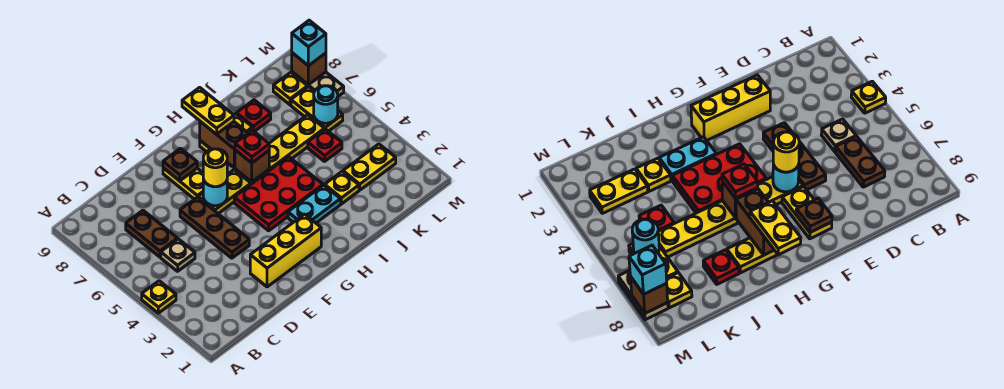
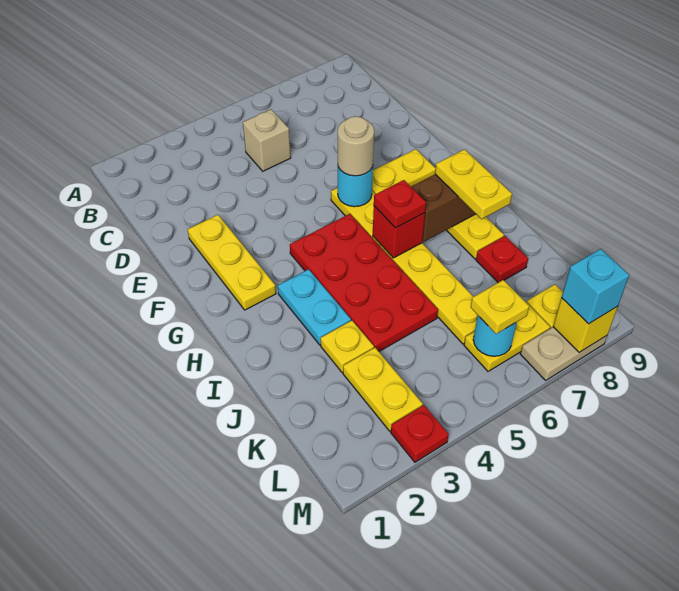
yellow 1x1 plate [142,281,176,313] -> yellow 1x1 plate moved to [471,280,529,334]
tan 1x1 plate [161,239,195,271] -> tan 1x1 brick [243,110,291,171]
brown 1x2 plate [126,210,177,257] -> none
yellow 1x3 brick [250,214,321,287] -> yellow 1x3 plate [188,215,276,310]
brown 1x3 plate [180,197,249,258] -> none
yellow 1x1 round brick [203,149,227,187] -> tan 1x1 round brick [338,116,374,176]
brown 1x1 plate [163,148,197,181] -> none
red 2x3 plate [234,157,323,231] -> red 2x4 plate [290,214,438,351]
brown 1x1 brick [235,150,269,182] -> red 1x1 brick [373,206,425,258]
yellow 1x2 plate [182,87,234,134] -> yellow 1x2 plate turned to [435,149,512,219]
red 1x1 plate [308,129,342,161] -> red 1x1 plate moved to [391,405,449,462]
brown 1x1 brick [292,53,326,85] -> yellow 1x1 brick [553,298,618,352]

